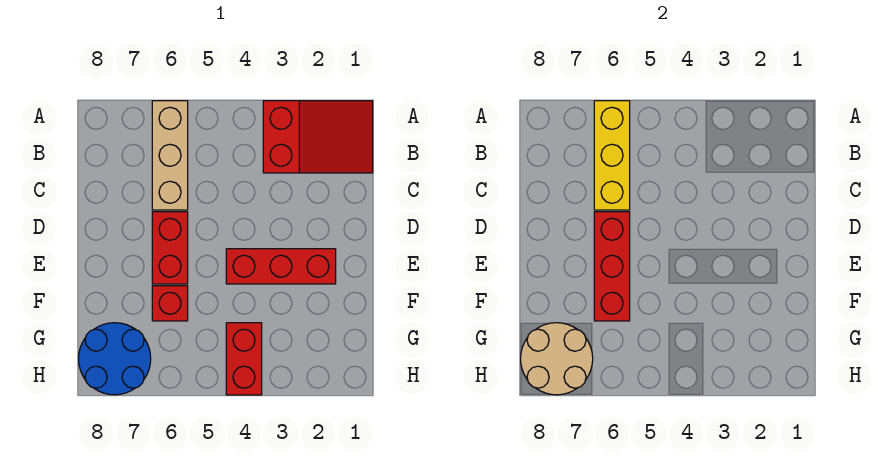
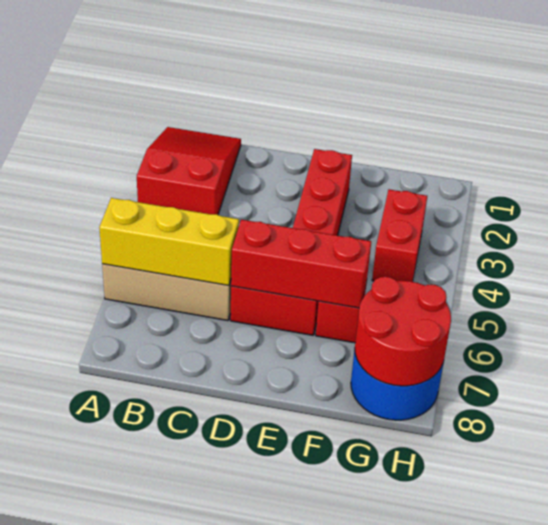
red 1x2 brick [226,323,262,395] -> red 1x2 brick turned to [372,189,427,282]
tan 2x2 round brick [521,323,593,395] -> red 2x2 round brick [355,277,451,386]

